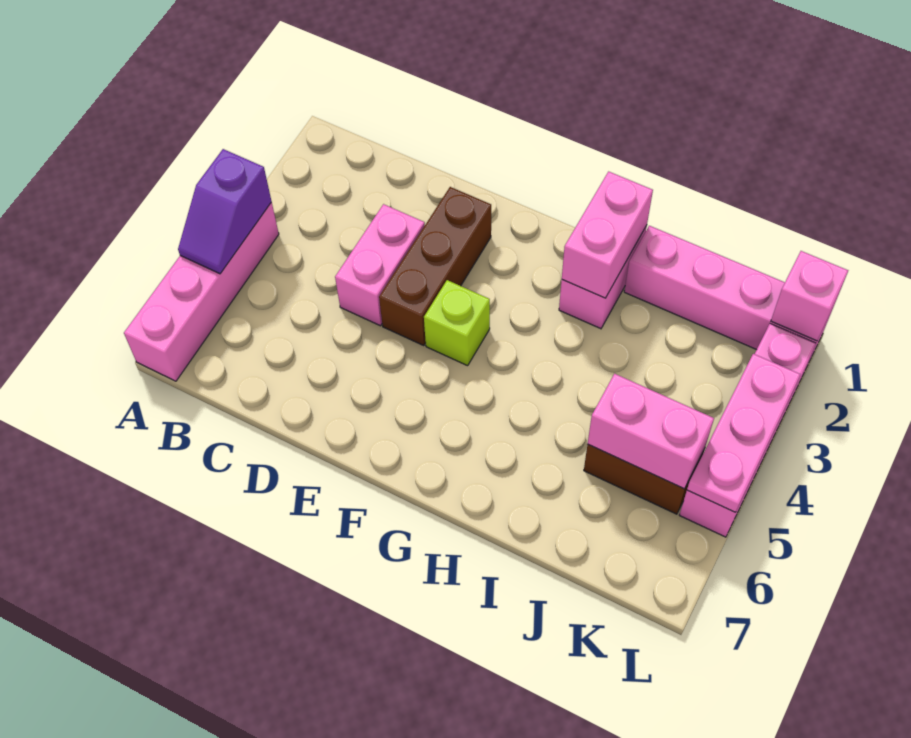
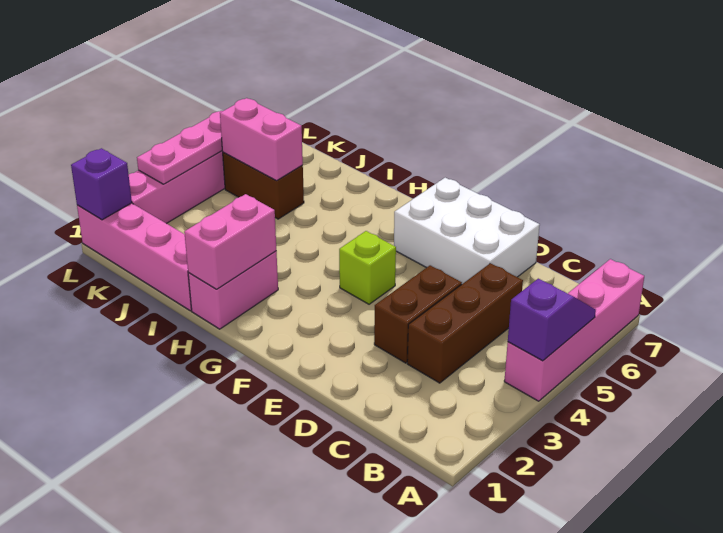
pink 1x2 brick [335,204,425,326] -> brown 1x2 brick [374,265,462,363]
none -> white 2x3 brick [394,178,540,284]
brown 1x3 brick [379,187,491,345] -> brown 1x3 brick moved to [407,263,523,383]
pink 1x1 brick [771,251,848,341] -> purple 1x1 brick [71,148,132,220]

